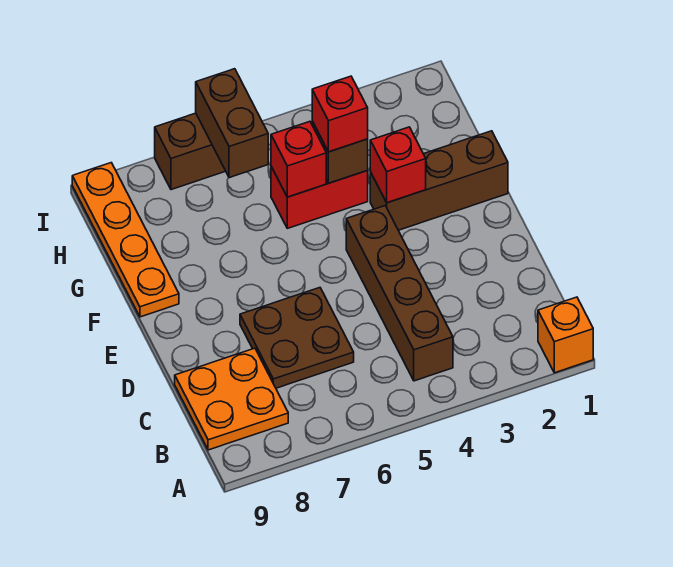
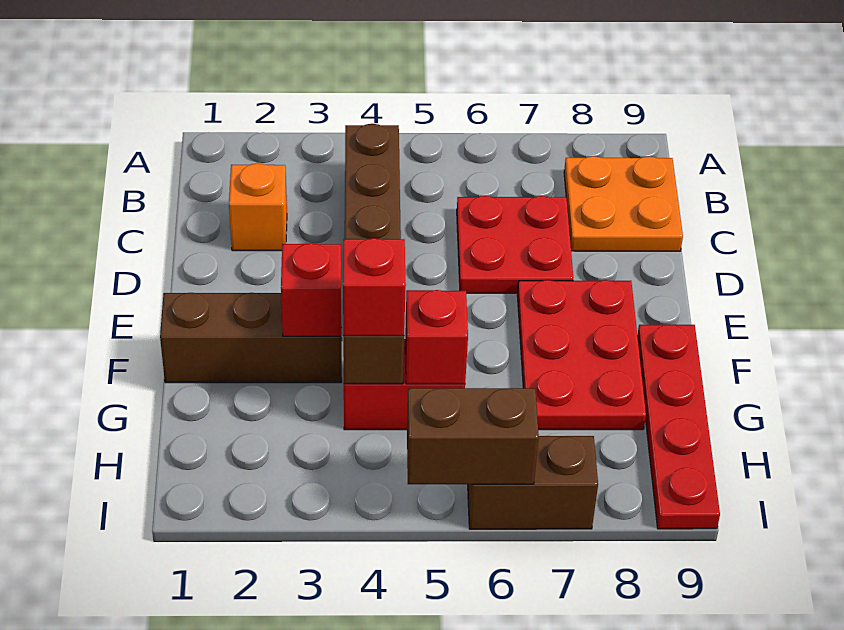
orange 1x1 brick [538,297,593,373] -> orange 1x1 brick moved to [229,163,287,251]
brown 2x2 plate [240,288,354,388] -> red 2x2 plate [457,196,573,293]
none -> red 2x3 plate [517,280,646,430]
orange 1x4 plate [72,163,179,317] -> red 1x4 plate [637,324,720,529]
brown 1x2 brick [196,69,268,178] -> brown 1x2 brick turned to [407,388,539,484]

